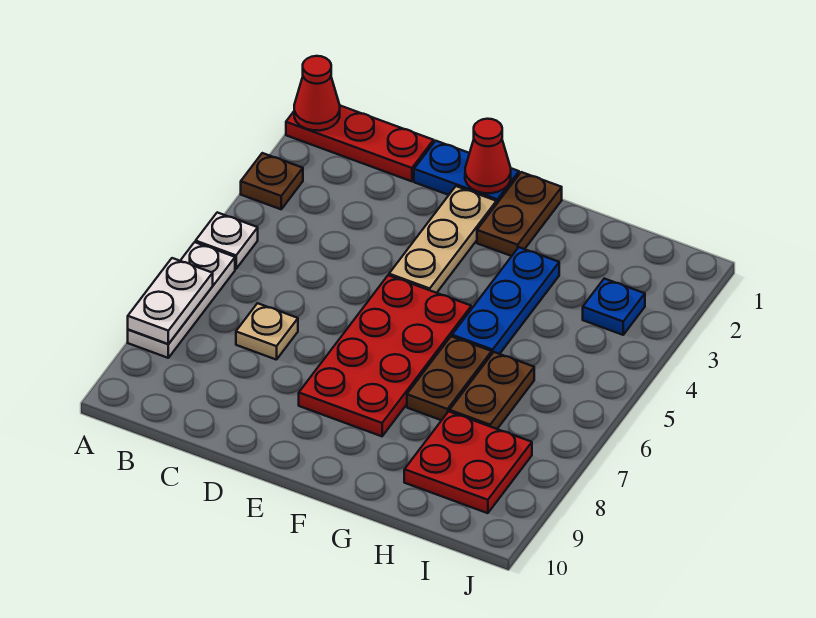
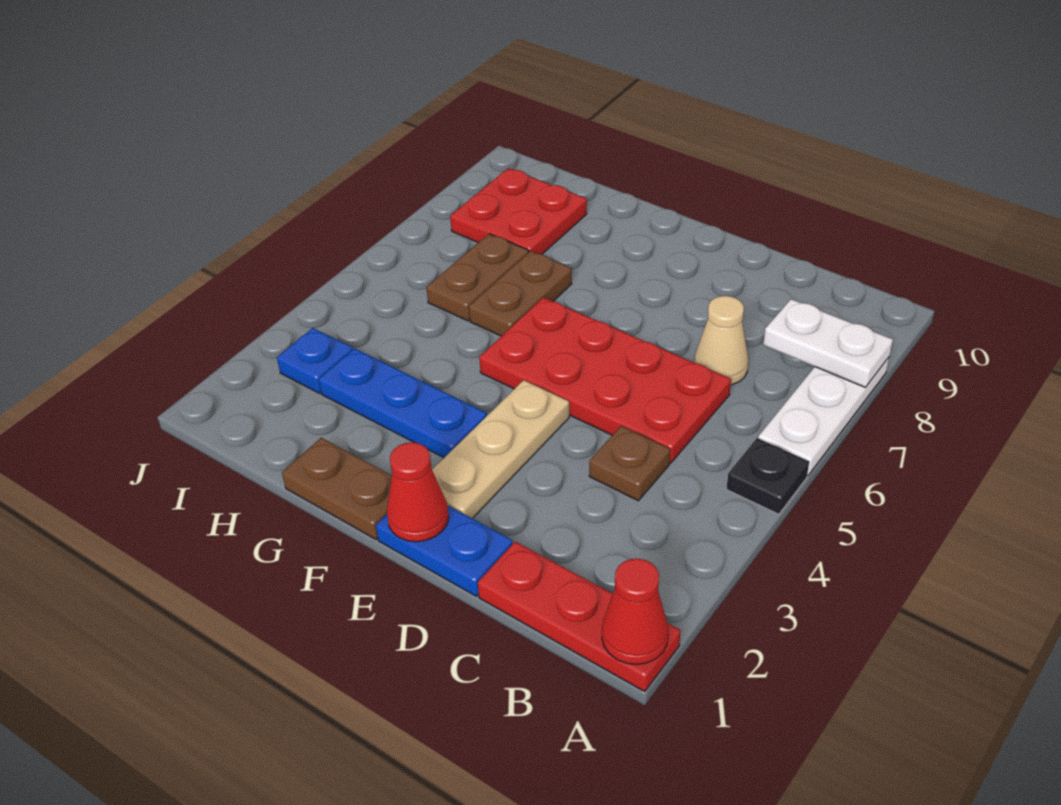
brown 1x1 plate [241,153,303,209] -> brown 1x1 plate moved to [589,426,670,501]
white 1x1 plate [196,212,258,269] -> black 1x1 plate [727,438,809,514]
white 1x2 plate [128,258,213,344] -> white 1x2 plate turned to [763,299,893,387]
tan 1x1 plate [236,303,298,360] -> tan 1x1 cone [694,296,748,385]
red 2x4 plate [299,275,471,436] -> red 2x4 plate turned to [479,298,731,463]
brown 1x2 plate [477,172,562,256] -> brown 1x2 plate turned to [282,438,392,539]
blue 1x3 plate [452,247,559,354] -> blue 1x3 plate turned to [319,348,487,458]

